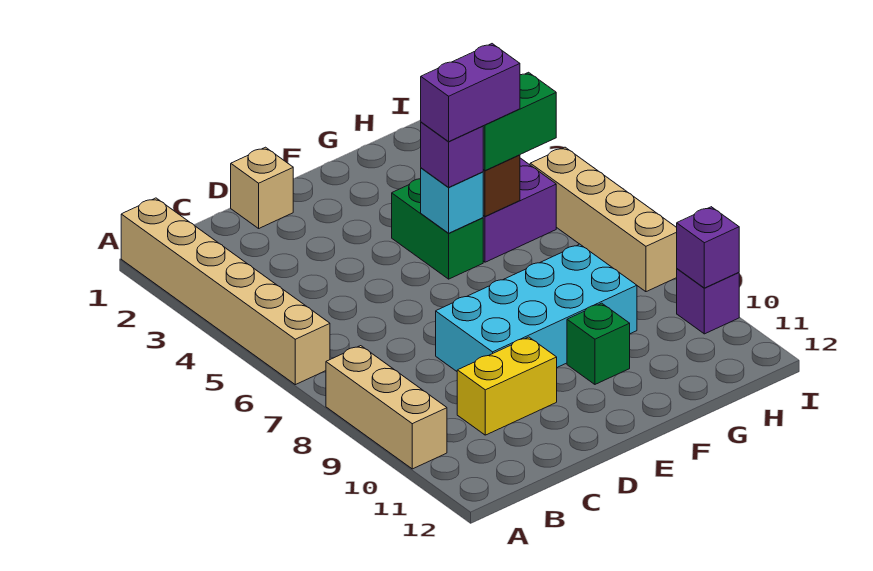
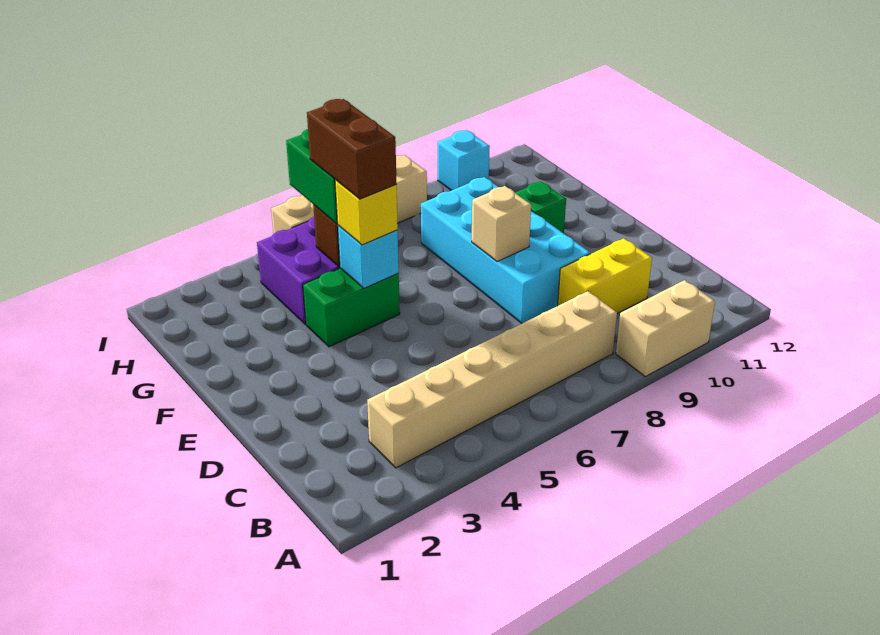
tan 1x6 brick [121,198,330,385] -> tan 1x6 brick moved to [367,291,617,468]
tan 1x3 brick [326,346,447,469] -> tan 1x2 brick [616,280,715,376]
yellow 1x2 brick [457,337,557,435] -> yellow 1x2 brick turned to [558,238,652,313]
tan 1x1 brick [231,147,293,228] -> tan 1x1 brick moved to [472,186,531,262]
purple 1x1 brick [421,122,483,188] -> yellow 1x1 brick [335,180,398,245]
purple 1x2 brick [421,44,520,141] -> brown 1x2 brick [307,99,397,199]
purple 1x1 brick [677,269,739,334] -> cyan 1x1 brick [438,130,490,191]
purple 1x1 brick [677,207,739,288] -> none

